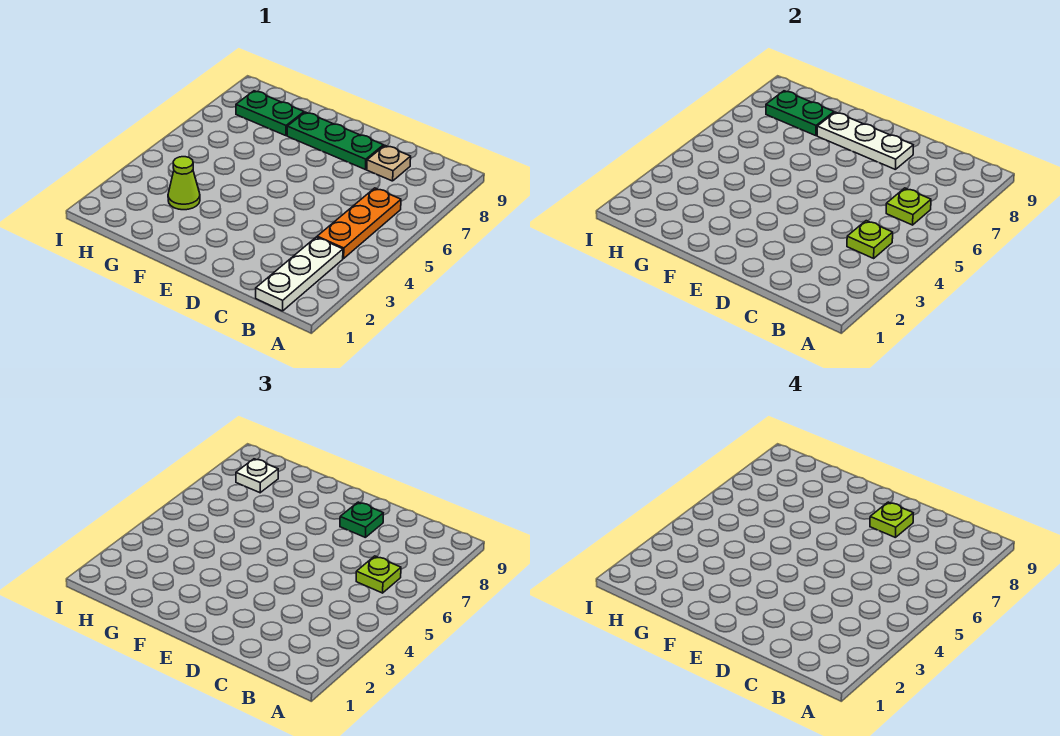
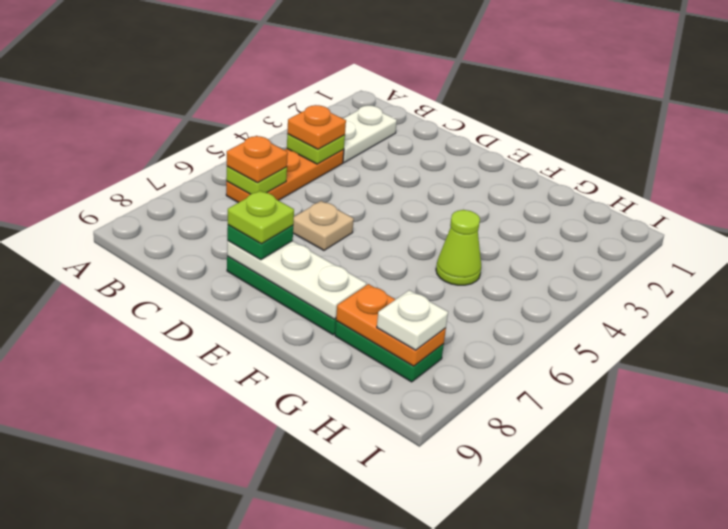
white 1x3 plate [256,237,343,311] -> white 1x2 plate [343,106,397,162]
none -> orange 1x1 plate [287,105,346,149]
lime 1x1 plate [356,556,401,593] -> orange 1x1 plate [227,136,288,183]
tan 1x1 plate [367,146,411,181] -> tan 1x1 plate moved to [293,201,354,250]
lime 1x1 cone [168,157,200,210] -> lime 1x1 cone moved to [436,210,481,285]
green 1x2 plate [766,91,834,136] -> orange 1x2 plate [336,284,446,366]

